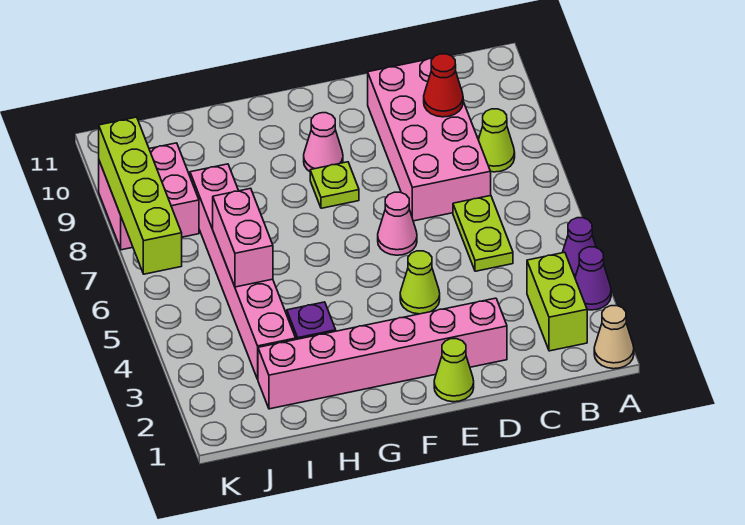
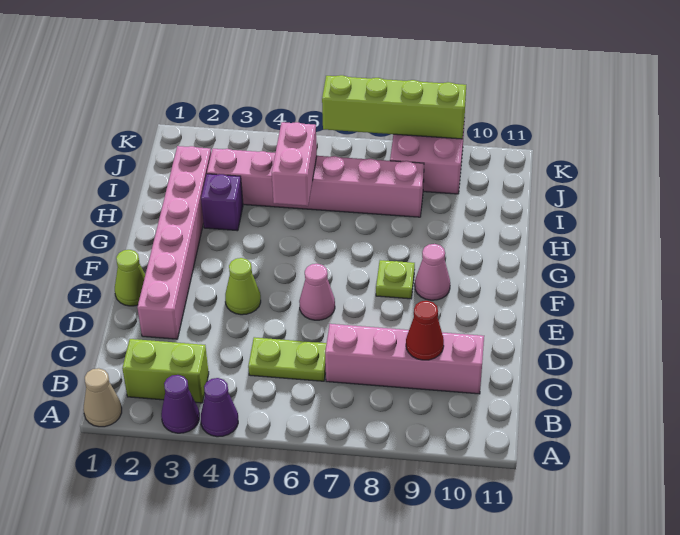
lime 1x1 cone [478,109,515,172] -> none
pink 2x4 brick [368,58,491,221] -> pink 1x4 brick [325,324,484,394]
pink 1x2 brick [213,188,273,287] -> pink 1x2 brick turned to [272,122,317,206]

